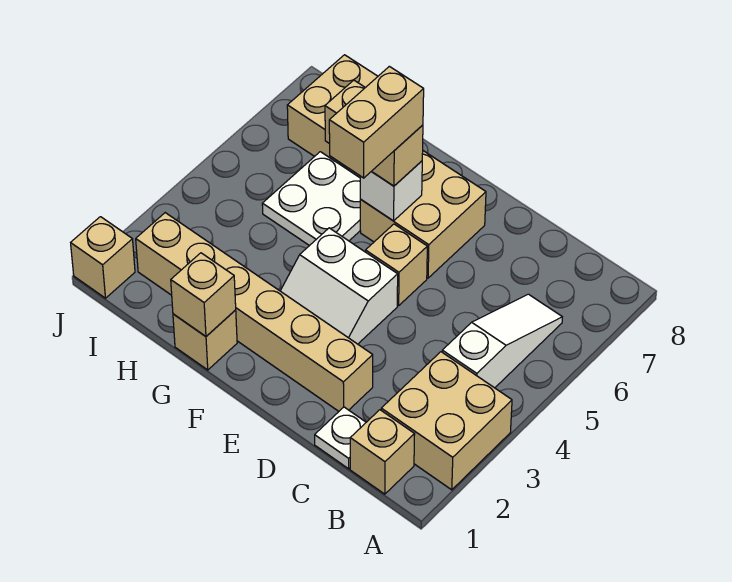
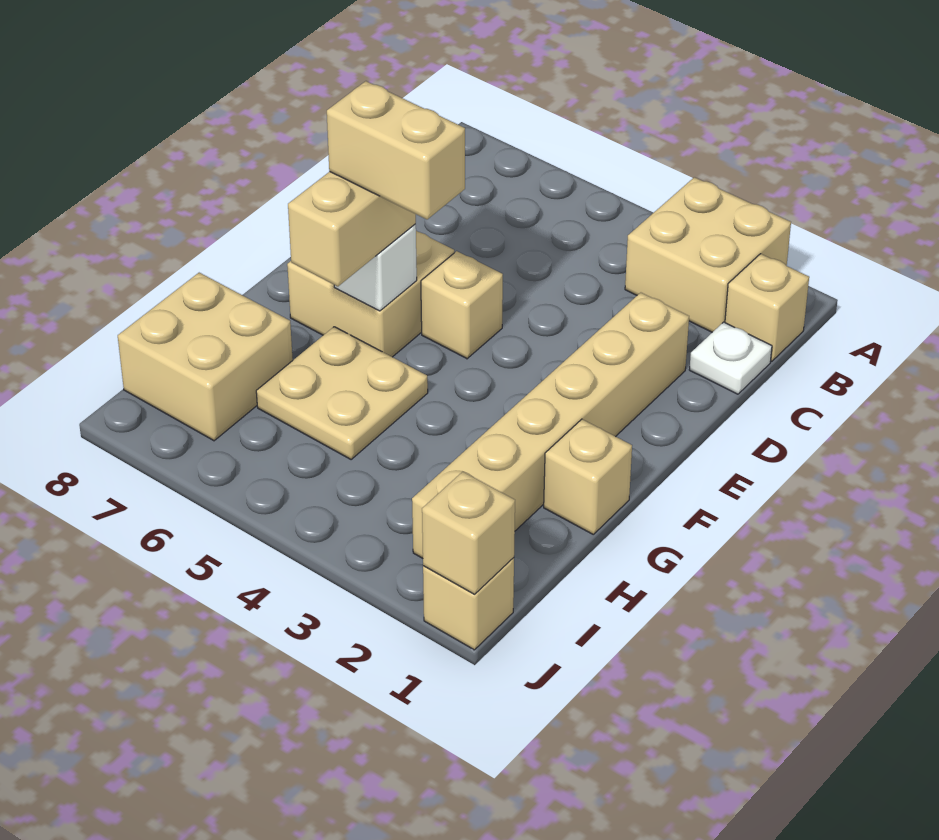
white 1x3 slope [442,294,562,388] -> none
white 2x2 slope [281,228,398,344] -> none
tan 1x1 brick [171,253,236,336] -> tan 1x1 brick moved to [422,472,515,594]
white 2x2 plate [262,152,361,246] -> tan 2x2 plate [256,327,428,460]

